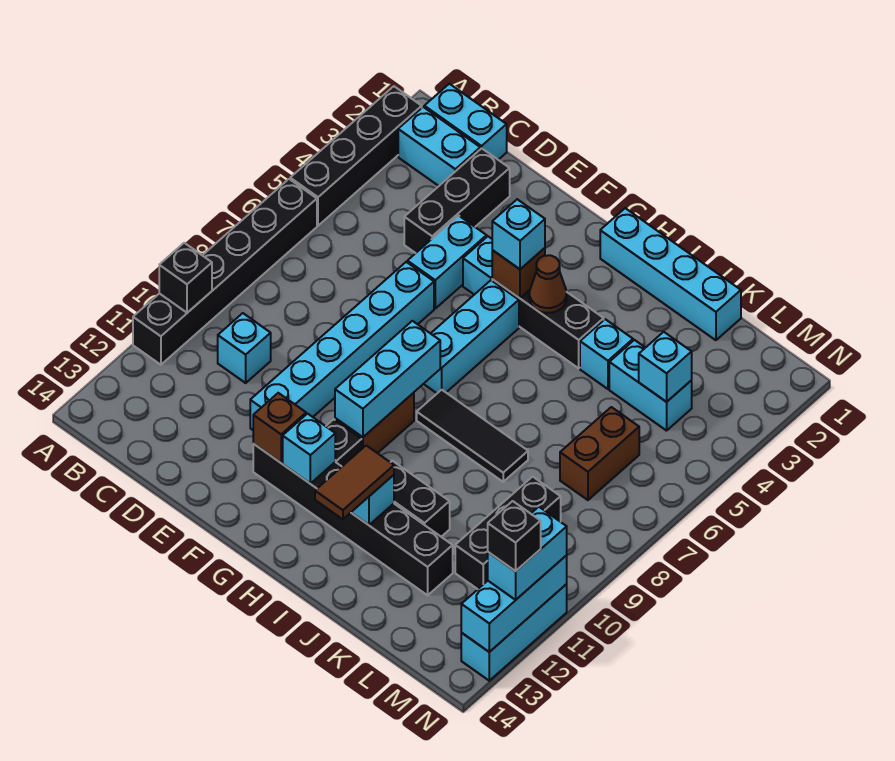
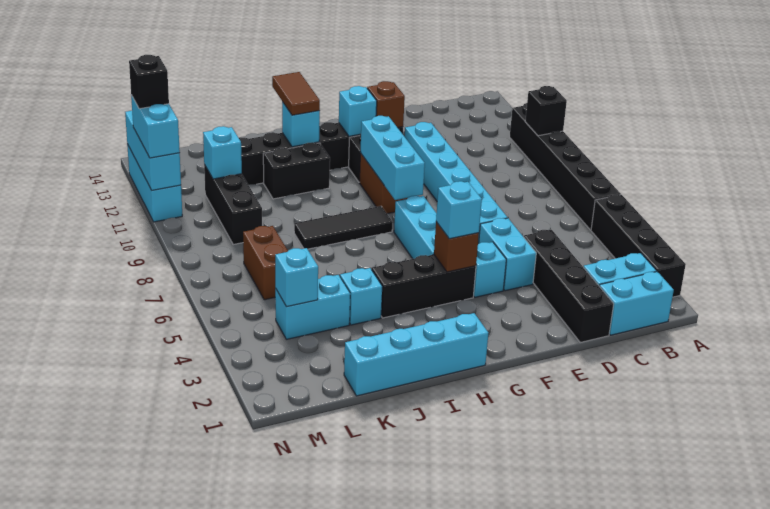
cyan 1x1 brick [218,313,271,383] -> cyan 1x1 brick moved to [203,126,242,179]
black 1x3 brick [404,148,510,253] -> black 1x4 brick [524,230,614,342]
brown 1x1 cone [529,255,567,313] -> none

